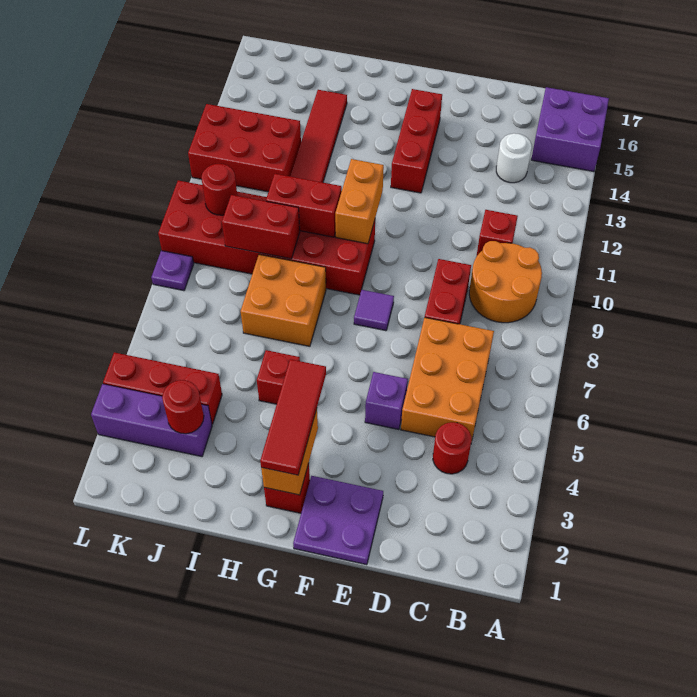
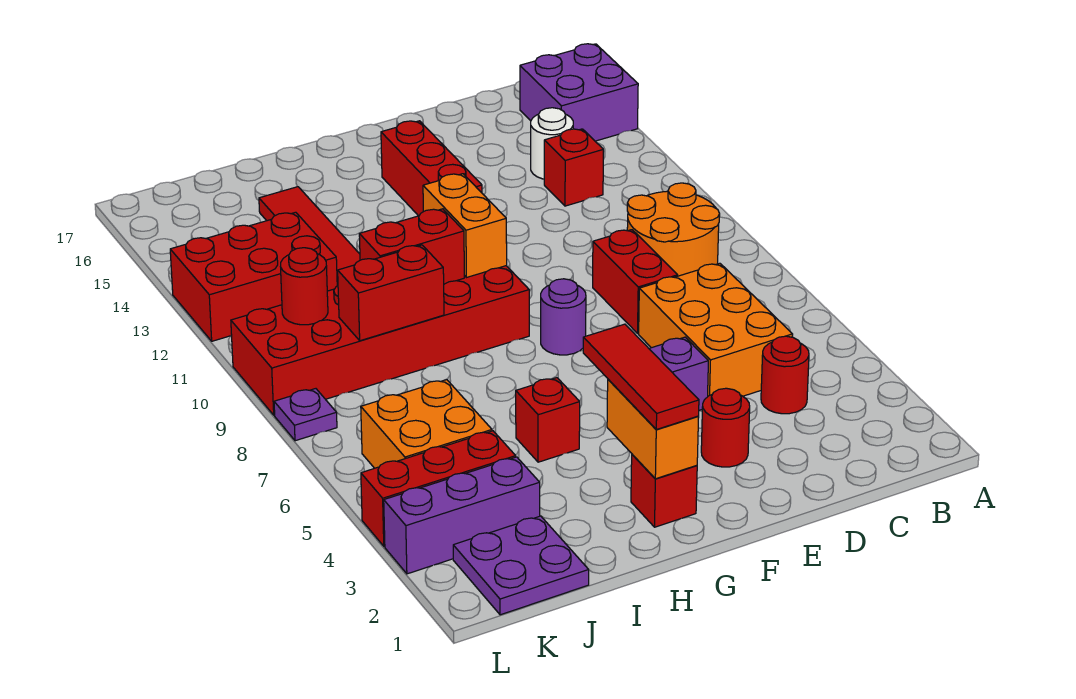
red 1x1 brick [477,210,518,255] -> red 1x1 brick moved to [544,129,603,206]
purple 2x2 plate [293,476,383,565] -> purple 2x2 plate moved to [453,516,589,615]
purple 1x1 tile [354,290,394,331] -> purple 1x1 round brick [541,279,586,355]
orange 2x2 brick [241,254,326,346] -> orange 2x2 brick moved to [361,380,492,468]
red 1x1 round brick [162,380,204,434] -> red 1x1 round brick moved to [701,388,750,467]

